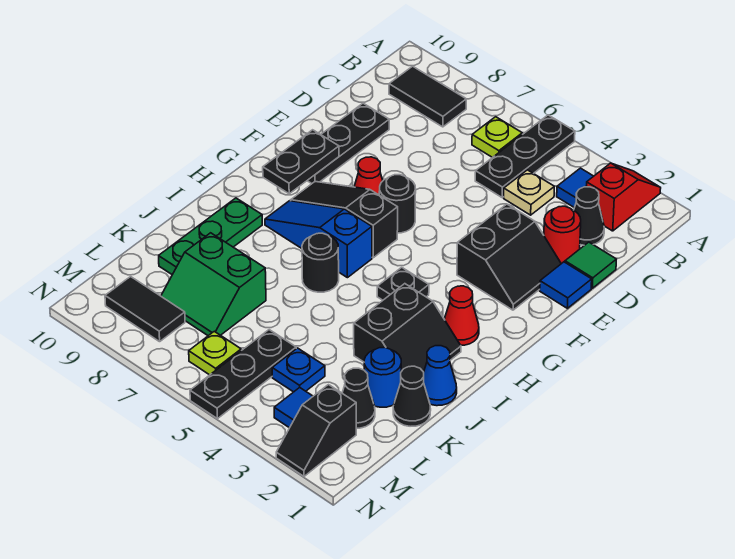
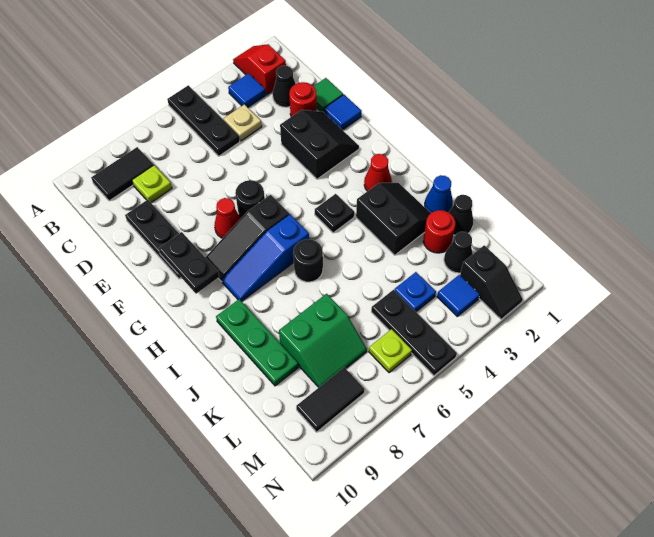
lime 1x1 plate [472,117,522,158] -> lime 1x1 plate moved to [132,165,172,203]
blue 1x1 round brick [364,348,401,407] -> red 1x1 round brick [423,210,455,253]

